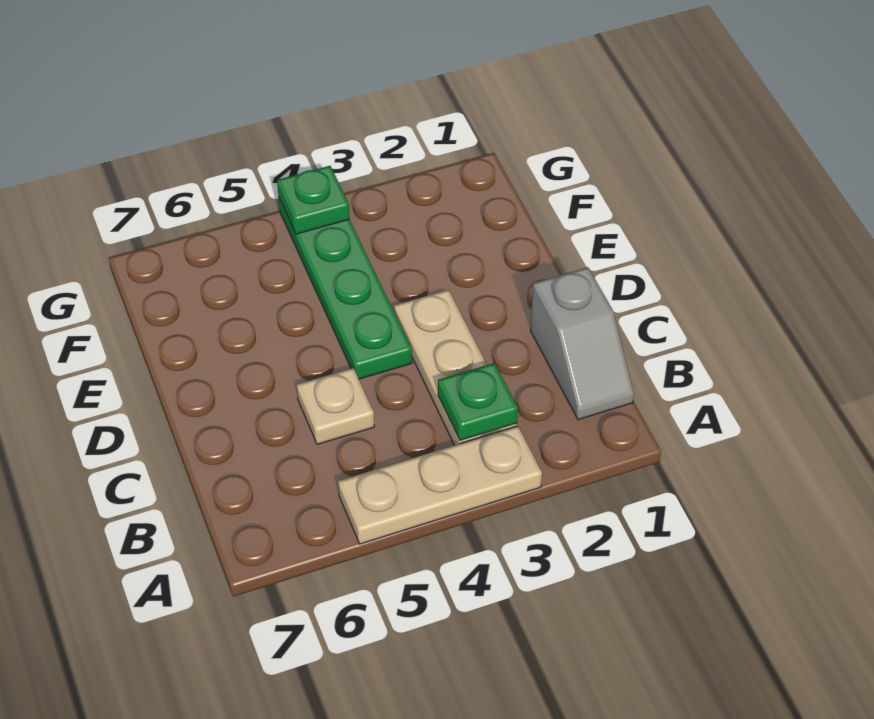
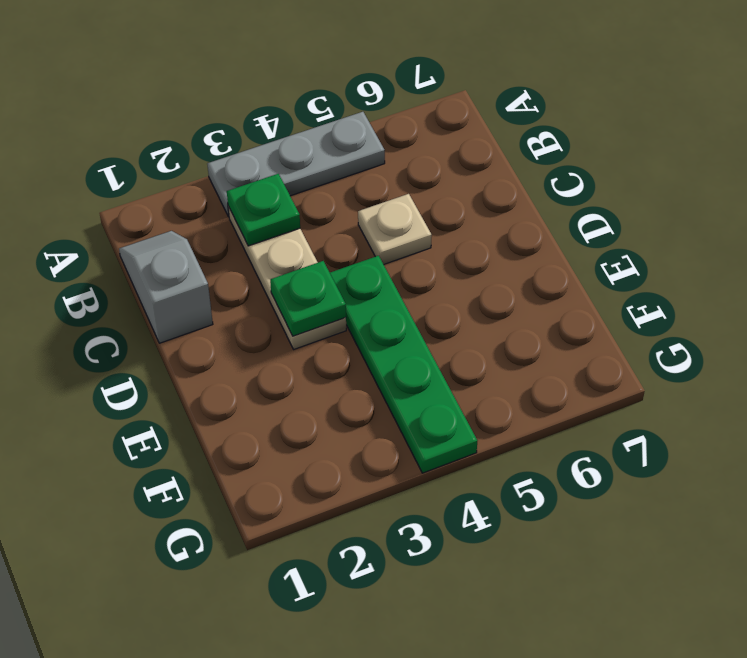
tan 1x3 plate [338,426,542,544] -> grey 1x3 plate [207,112,385,217]
green 1x1 plate [277,166,350,234] -> green 1x1 plate moved to [270,261,346,336]

